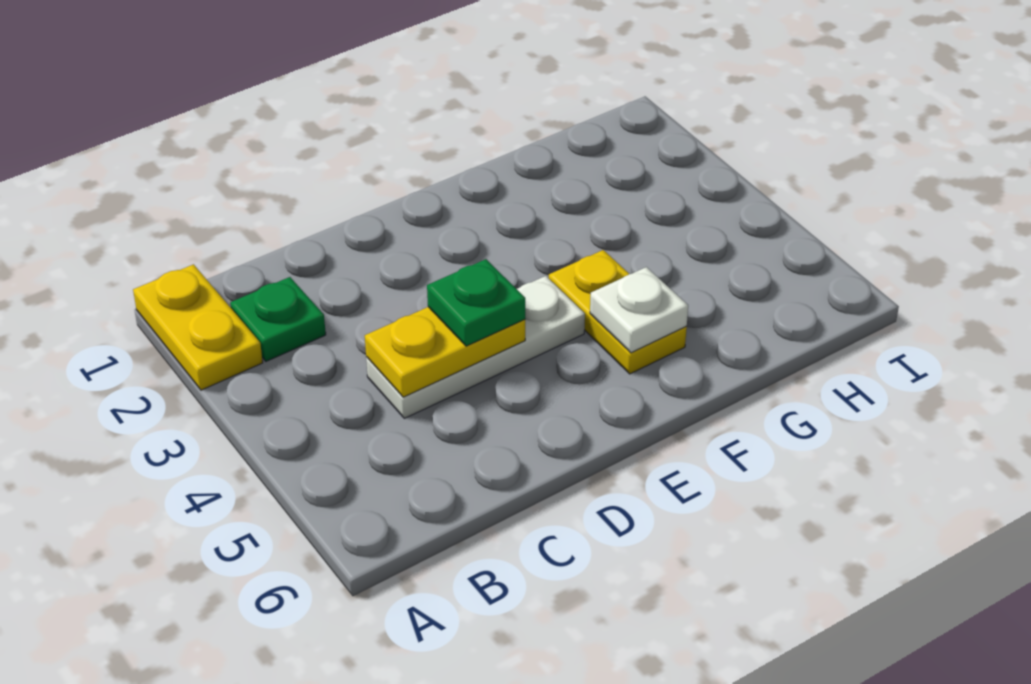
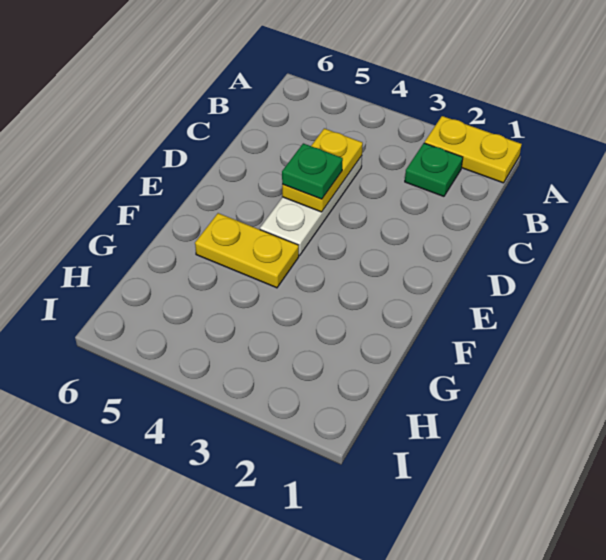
white 1x1 plate [590,267,688,353] -> none

